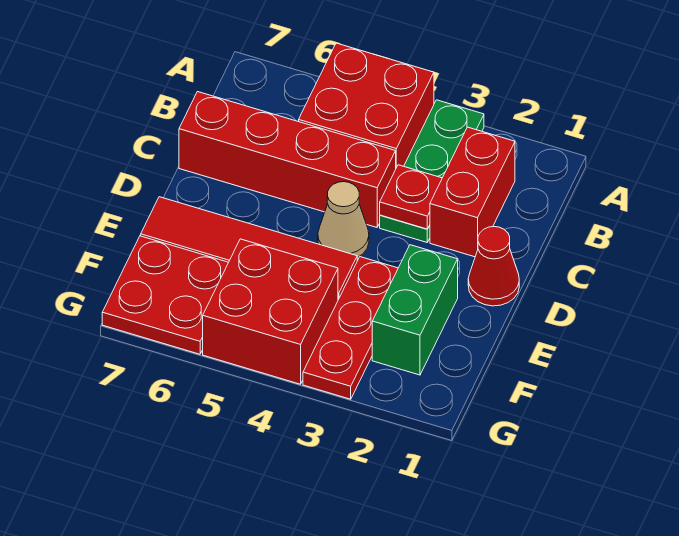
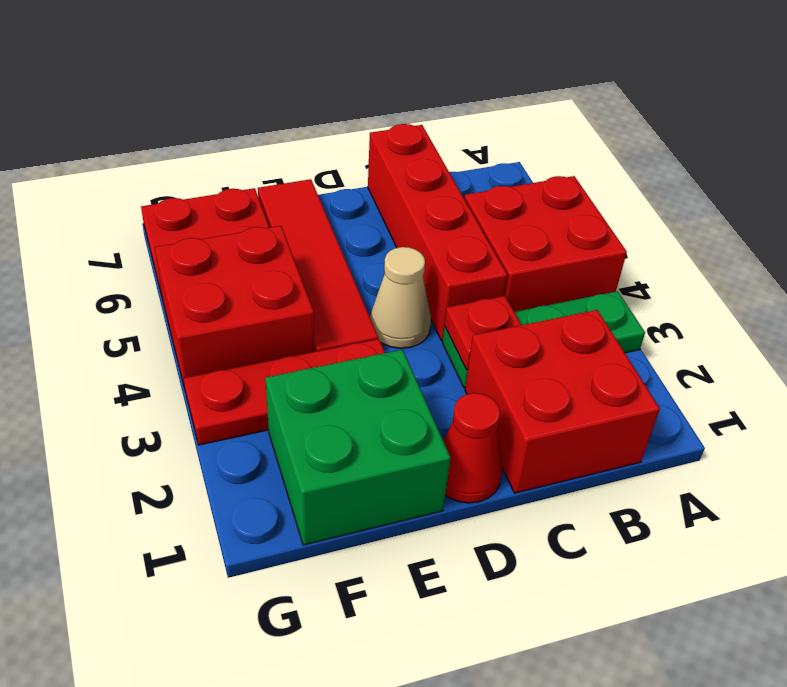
red 1x2 brick [430,127,515,257] -> red 2x2 brick [465,310,660,493]
green 1x2 brick [372,245,458,375] -> green 2x2 brick [265,350,450,545]

